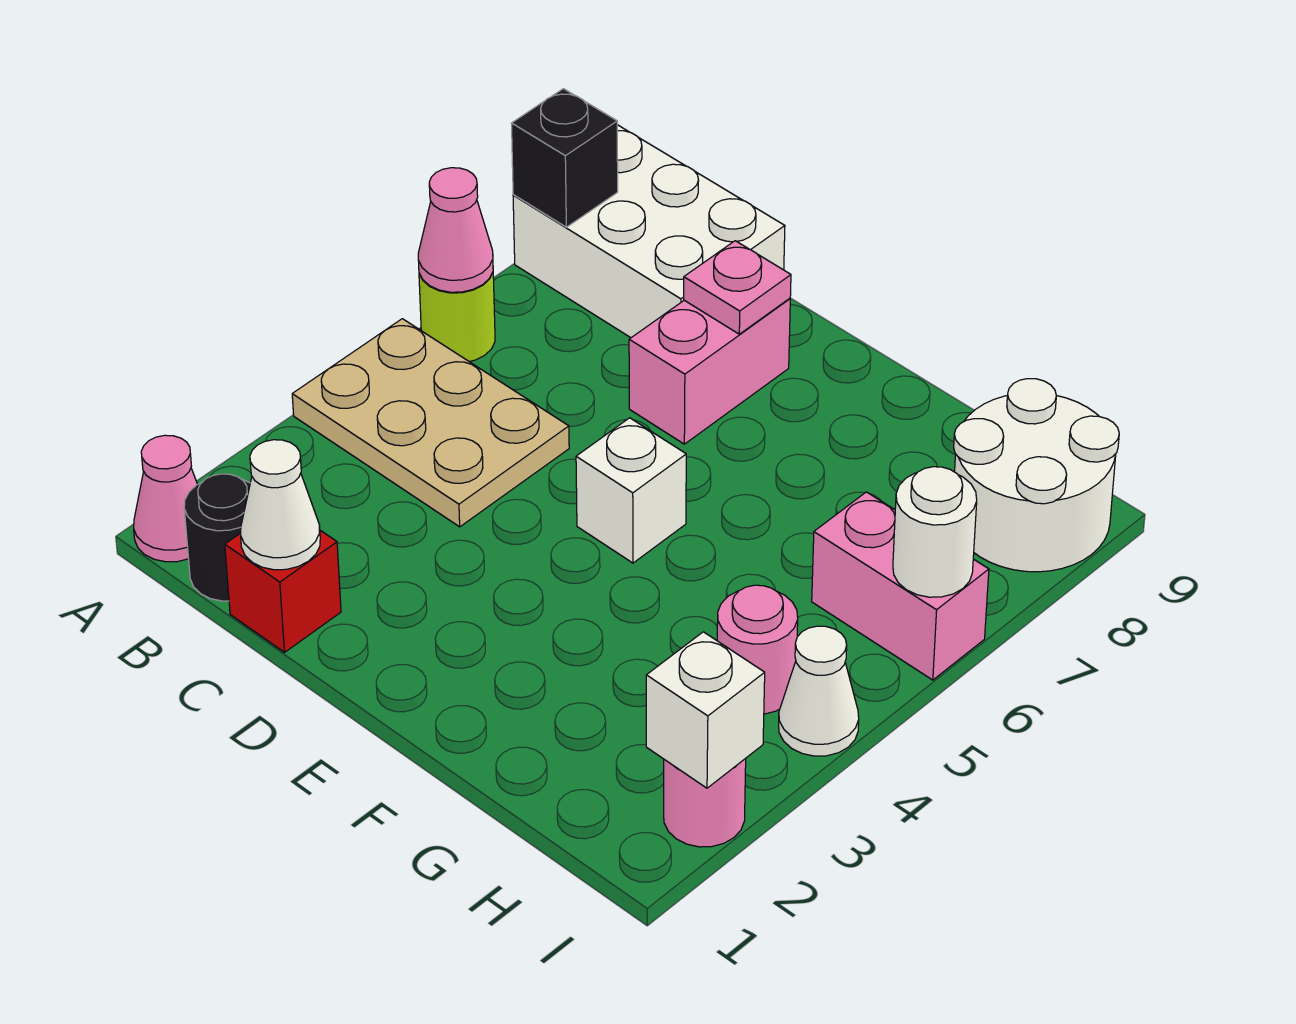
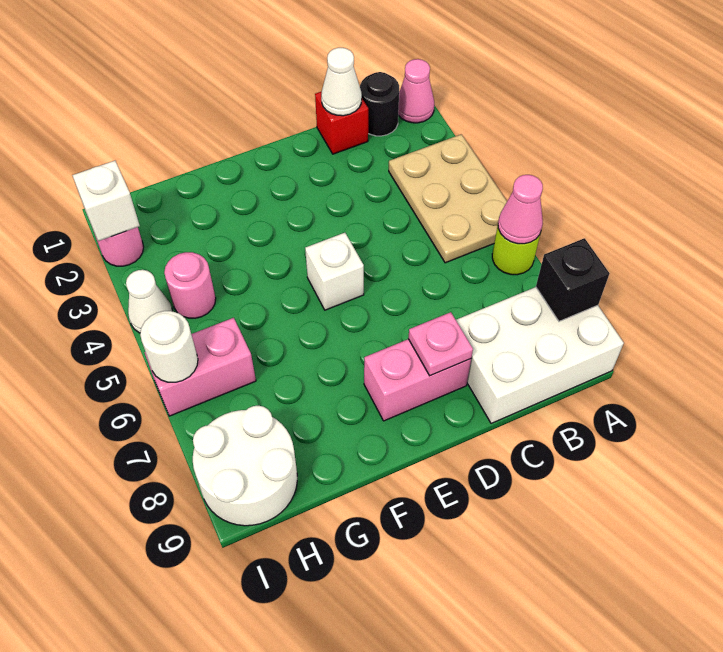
tan 2x3 plate [292,319,569,527] -> tan 2x3 plate turned to [389,134,507,263]
pink 1x2 brick [629,298,790,444] -> pink 1x2 brick turned to [364,339,471,421]

